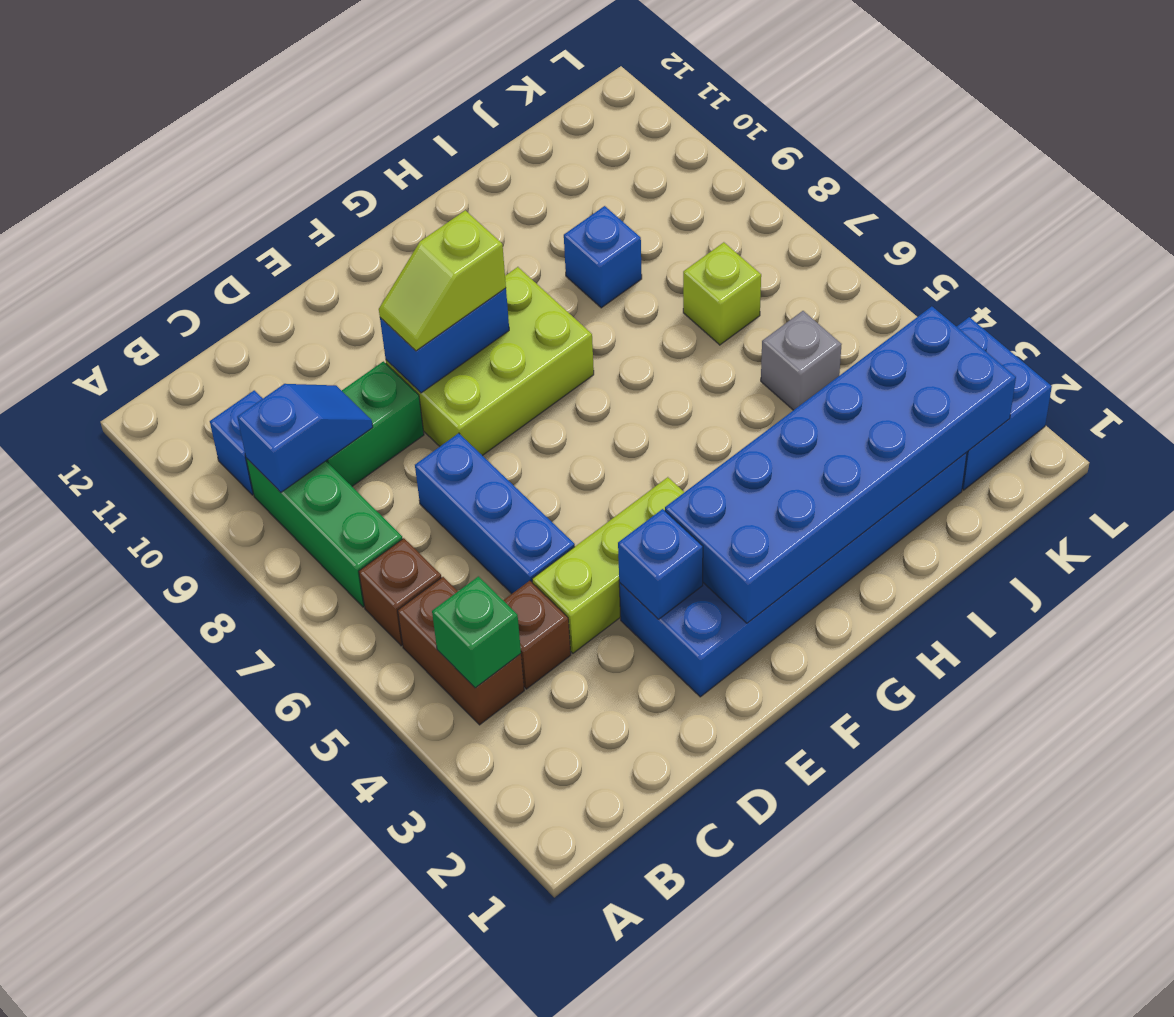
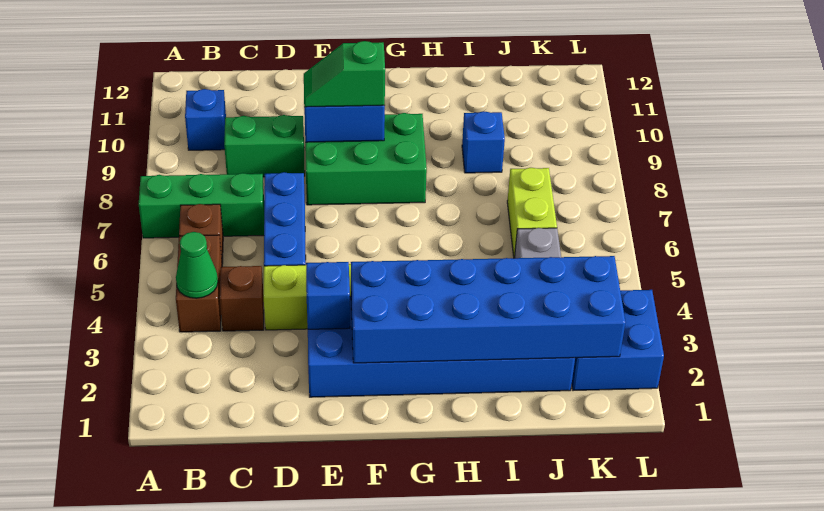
green 1x1 brick [432,576,521,688] -> green 1x1 cone [176,232,218,298]
green 1x3 brick [246,458,402,607] -> green 1x3 brick turned to [139,173,264,238]
blue 1x2 slope [237,384,373,492] -> none
lime 2x3 brick [386,267,594,456] -> green 2x3 brick [305,113,427,205]
lime 1x2 slope [379,210,506,351] -> green 1x2 slope [304,41,385,107]
lime 1x1 brick [683,242,761,345] -> lime 1x2 brick [507,168,557,258]

